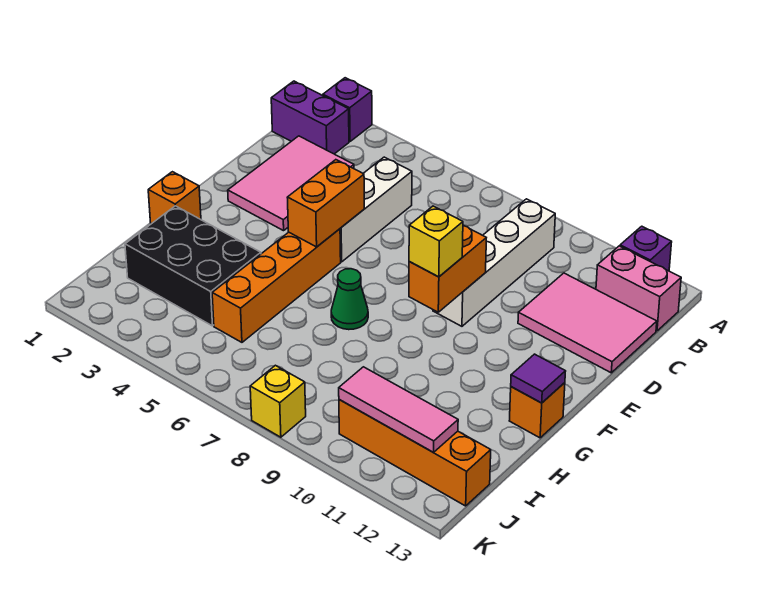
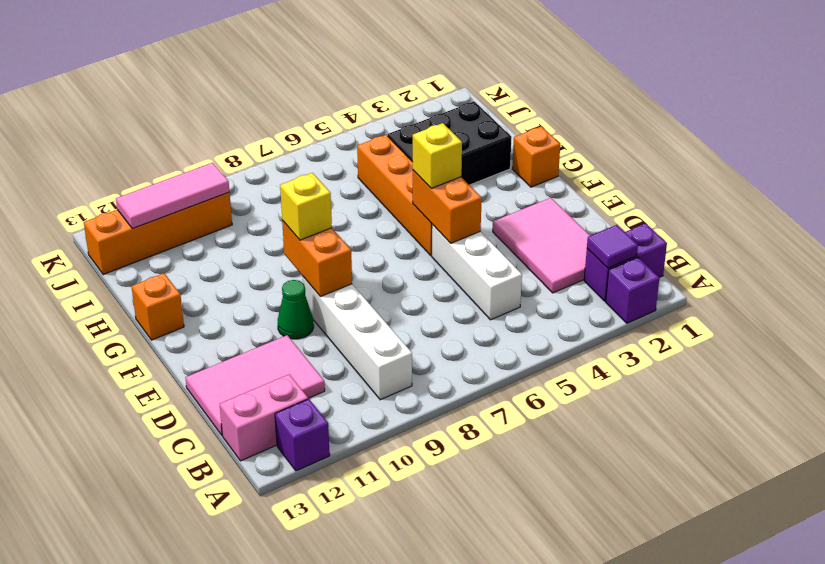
green 1x1 cone [331,269,368,330] -> green 1x1 cone moved to [278,280,314,339]
purple 1x1 tile [511,354,566,403] -> purple 1x1 tile moved to [587,225,638,268]
yellow 1x1 brick [250,365,306,437] -> yellow 1x1 brick moved to [413,123,462,188]

